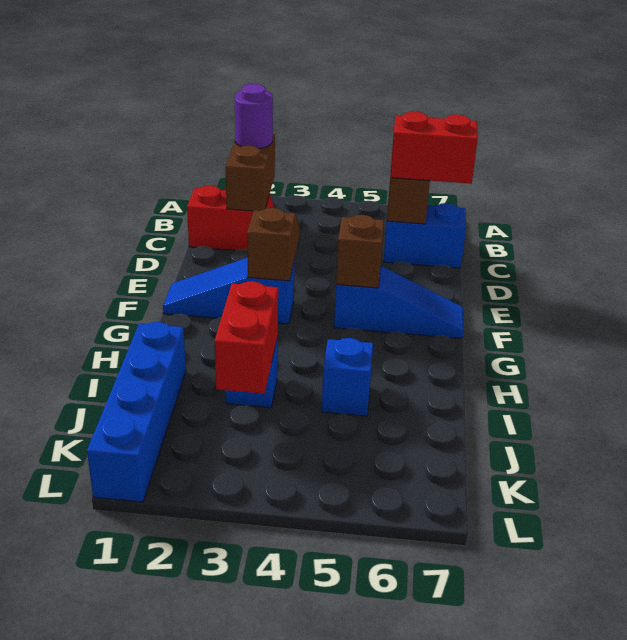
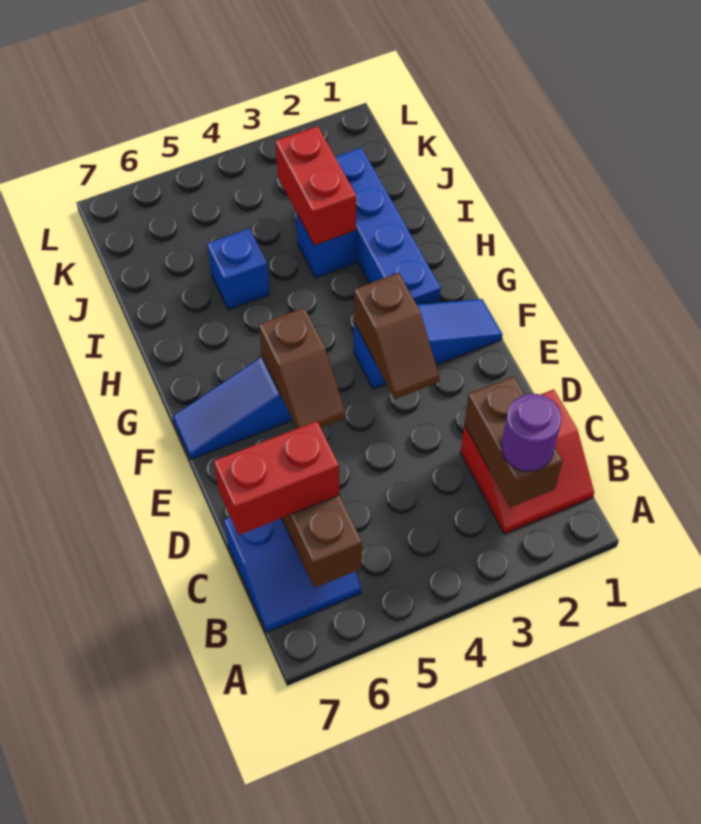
blue 1x4 brick [87,322,186,502] -> blue 1x4 brick moved to [335,148,441,304]

